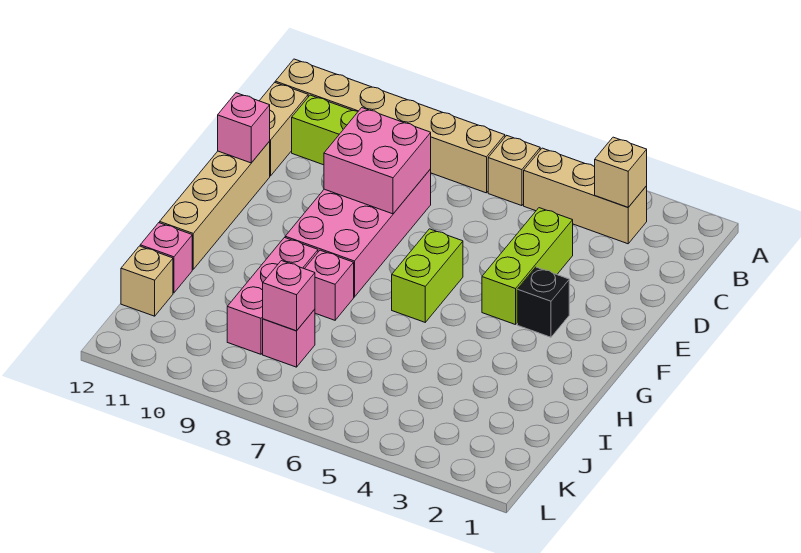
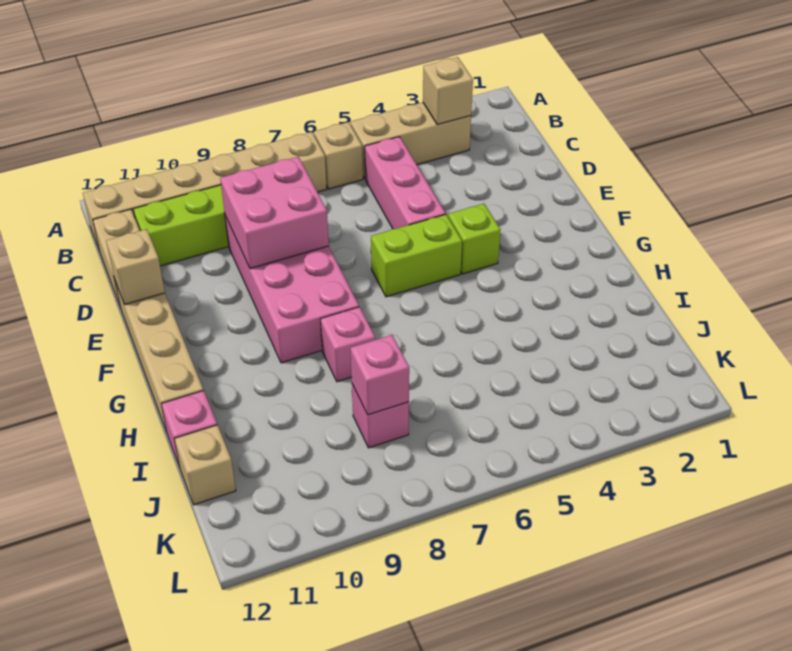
lime 1x3 brick [482,208,573,325] -> lime 1x1 brick [448,204,501,274]
pink 1x1 brick [218,93,270,163] -> tan 1x1 brick [106,229,165,305]
black 1x1 brick [517,267,569,337] -> none
lime 1x2 brick [392,229,463,322] -> lime 1x2 brick turned to [371,214,462,297]
pink 1x3 brick [227,238,318,354] -> pink 1x3 brick moved to [365,137,446,229]

